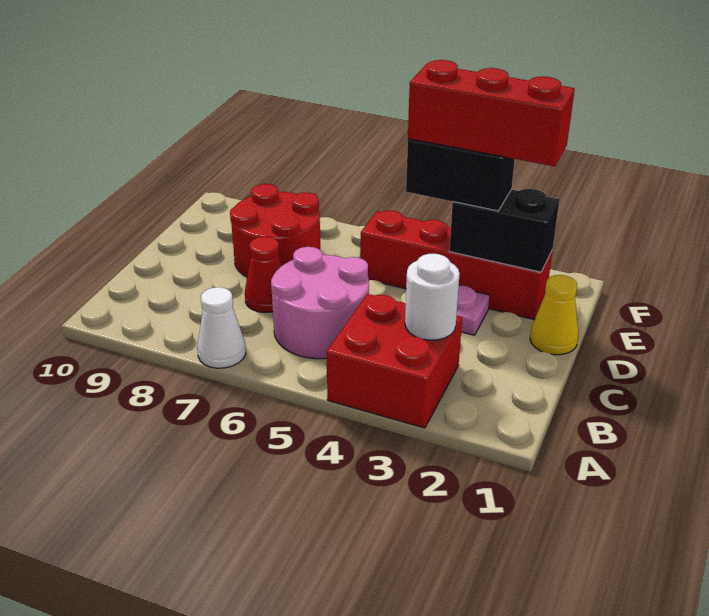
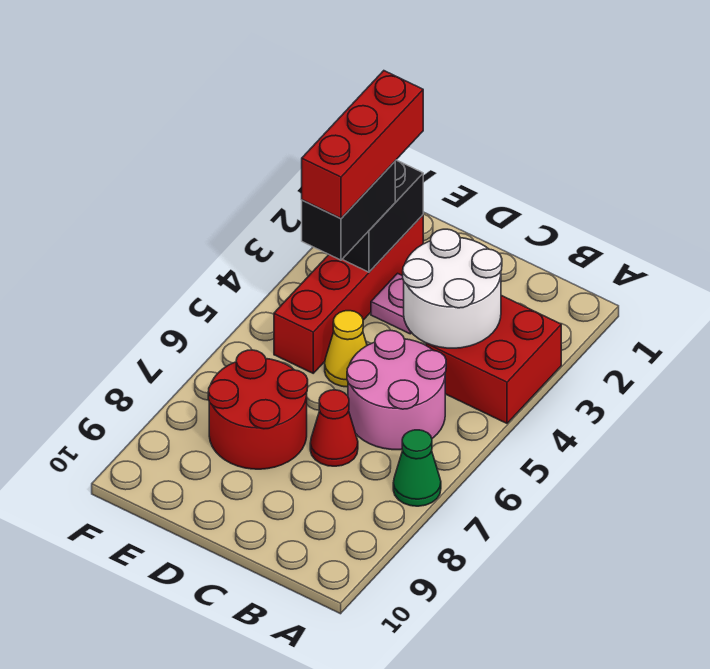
white 1x1 cone [197,287,246,368] -> green 1x1 cone [393,430,441,506]
white 1x1 round brick [405,254,460,340] -> white 2x2 round brick [403,229,502,348]
yellow 1x1 cone [530,275,578,355] -> yellow 1x1 cone moved to [325,311,367,387]

